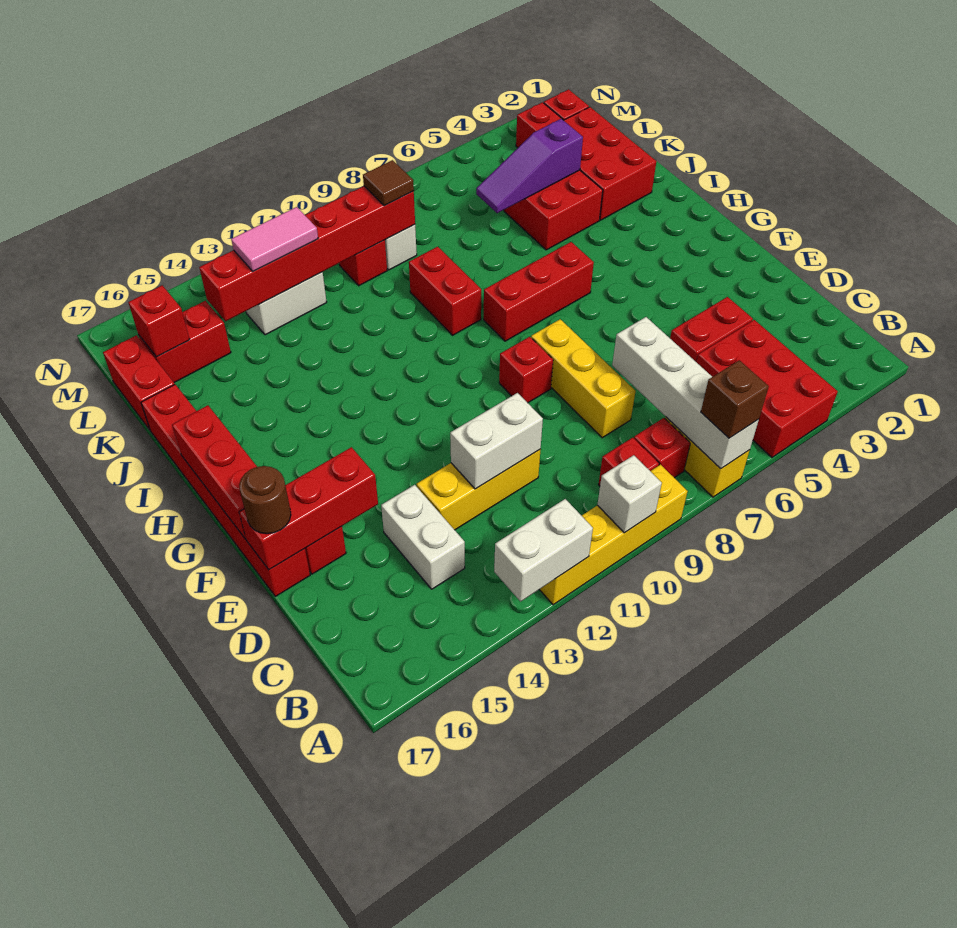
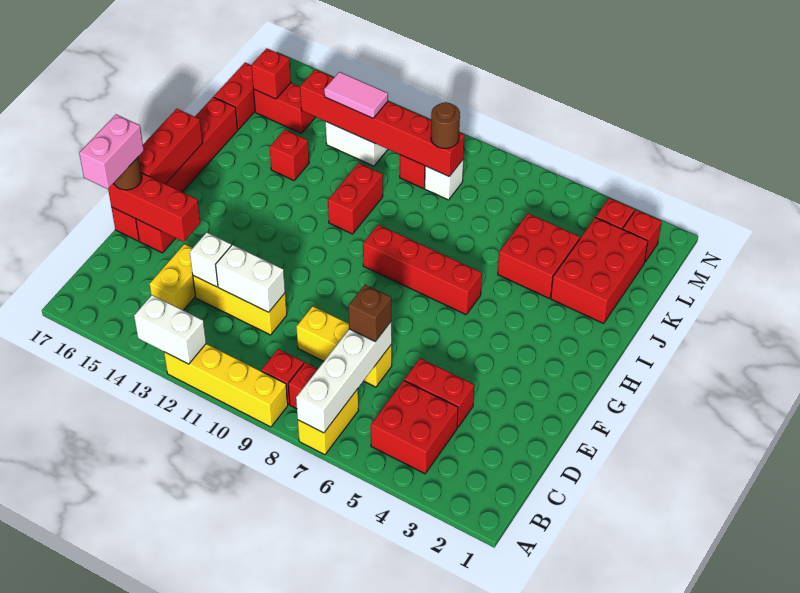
red 2x3 brick [697,320,838,457] -> red 2x2 brick [371,381,458,474]
brown 1x1 brick [701,360,769,438] -> brown 1x1 brick moved to [348,285,391,341]
white 1x1 brick [597,455,662,533] -> white 1x1 brick moved to [190,232,231,287]
white 1x2 brick [381,485,465,589] -> yellow 1x2 brick [150,244,195,310]
yellow 1x3 brick [531,319,636,438] -> yellow 1x3 brick turned to [296,306,392,387]
none -> pink 1x2 brick [79,114,144,189]
red 1x1 brick [499,337,553,403] -> red 1x1 brick moved to [270,130,309,180]
red 1x3 brick [484,242,594,341] -> red 1x4 brick [363,225,482,315]
red 1x2 brick [409,247,481,335] -> red 1x2 brick moved to [328,163,383,234]
purple 1x3 slope [476,119,583,213] -> none
brown 1x1 tile [363,160,414,206] -> brown 1x1 round brick [431,102,460,148]

